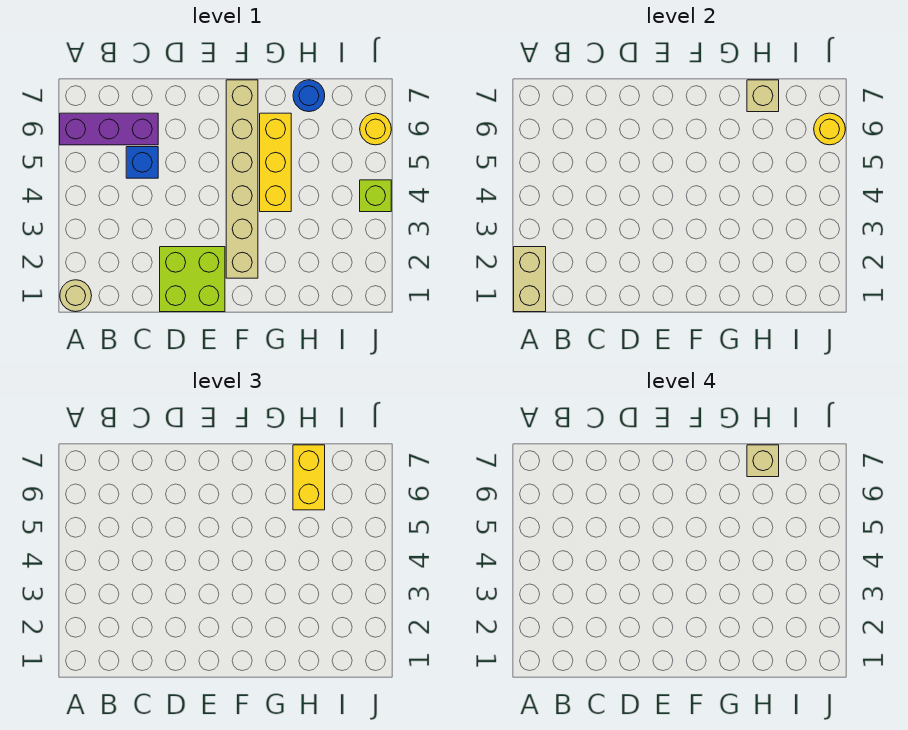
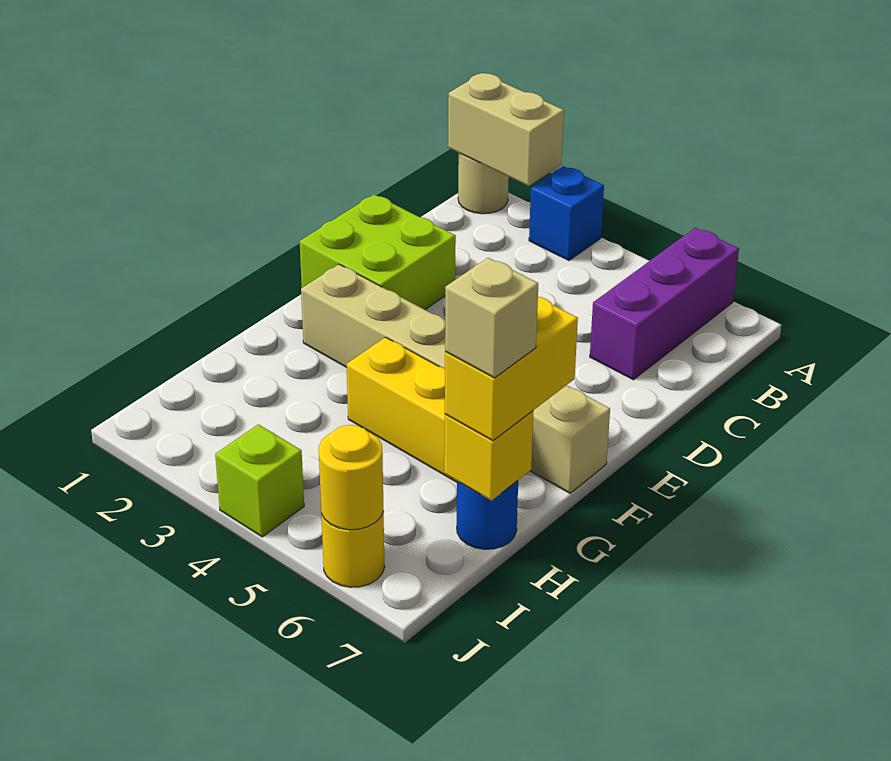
blue 1x1 brick [126,147,158,178] -> blue 1x1 brick moved to [529,166,604,260]
yellow 1x2 brick [293,445,325,510] -> yellow 1x2 brick turned to [445,297,578,441]
tan 1x1 brick [747,80,779,112] -> yellow 1x1 brick [444,411,533,501]

